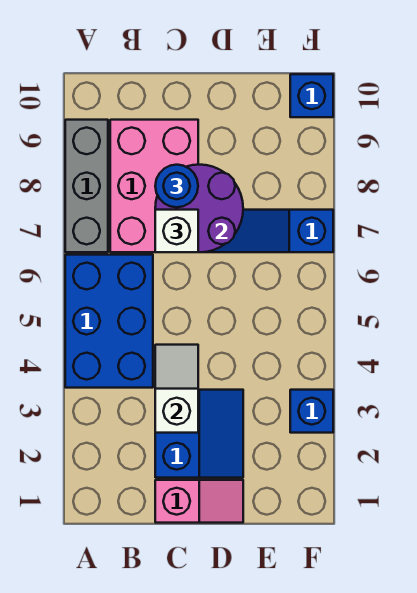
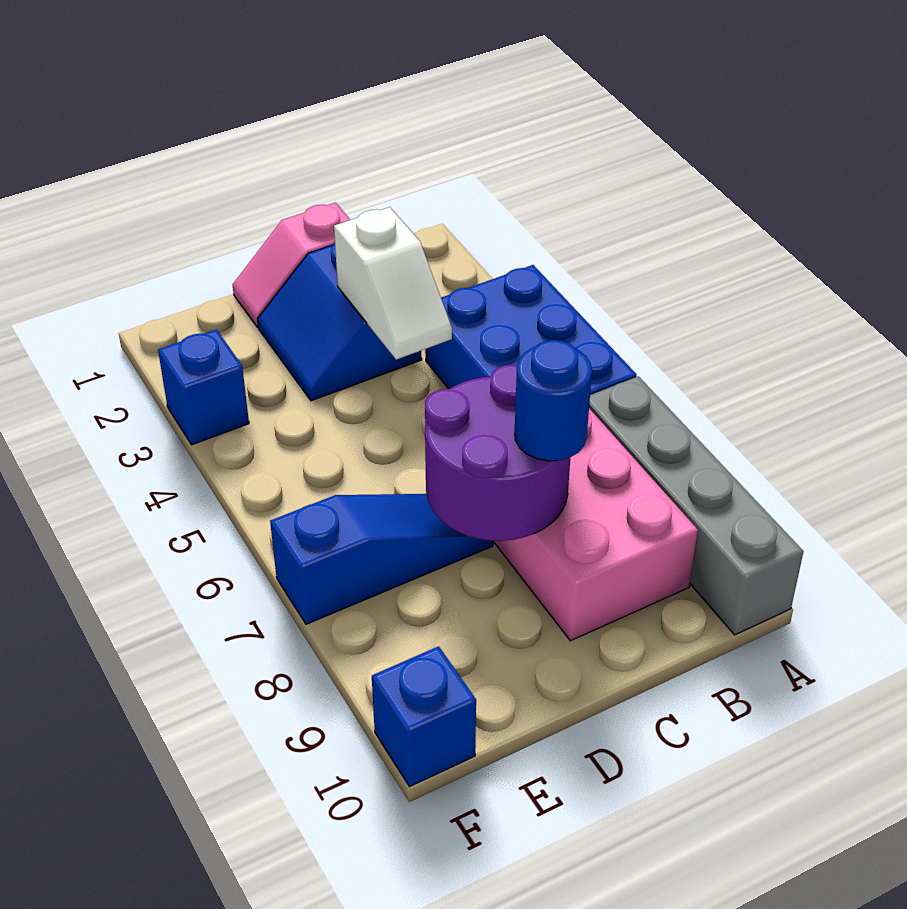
grey 1x3 brick [65,120,108,252] -> grey 1x4 brick [589,376,803,635]
white 1x1 brick [155,210,198,252] -> none

